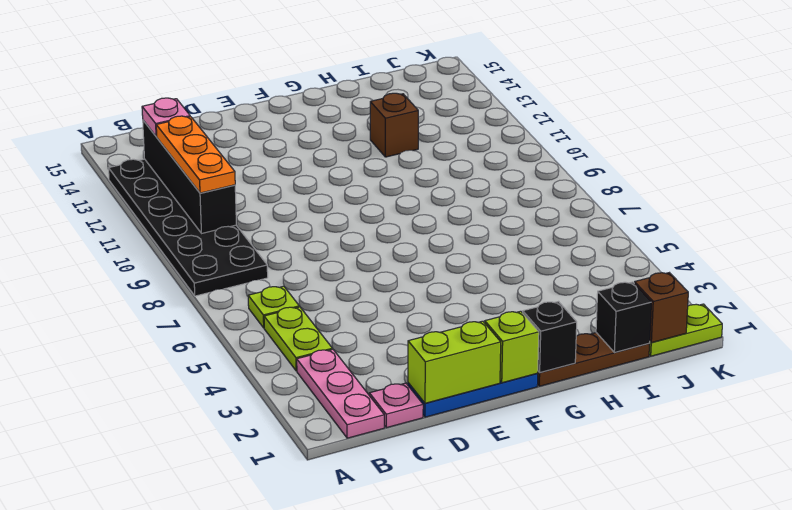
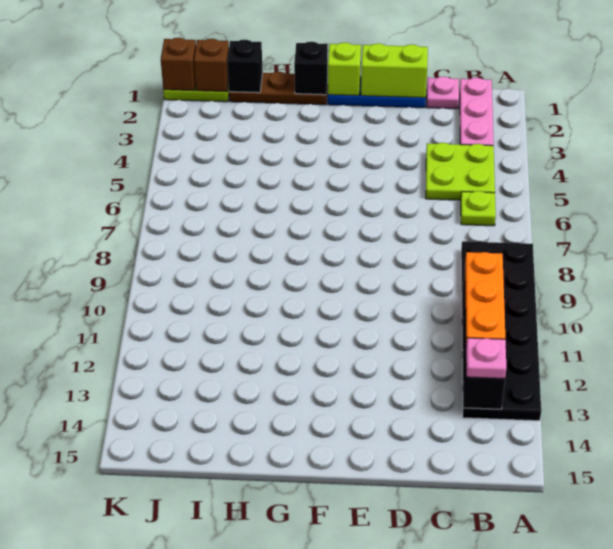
lime 1x2 plate [264,307,332,371] -> lime 2x2 plate [426,143,495,200]
brown 1x1 brick [370,93,418,157] -> brown 1x1 brick moved to [161,38,196,91]

